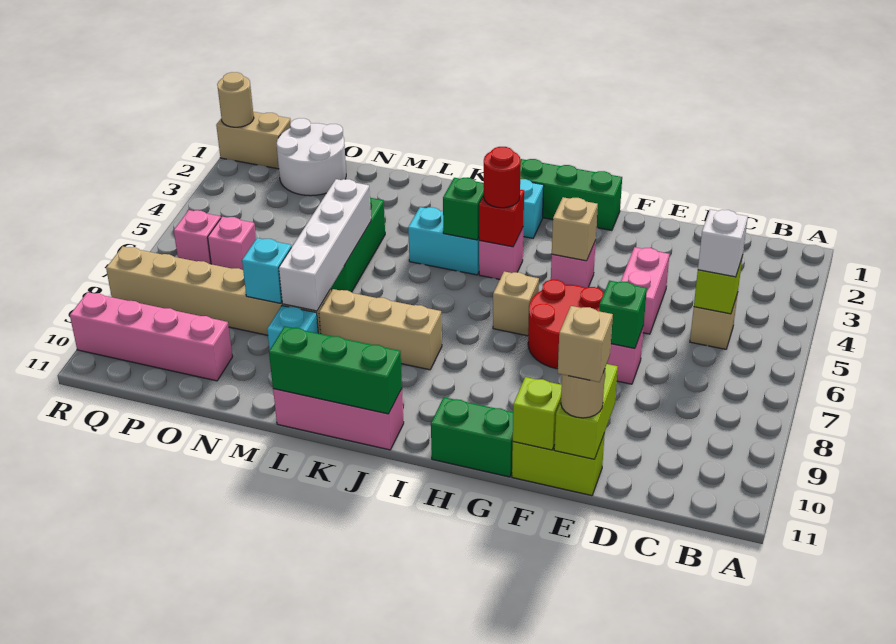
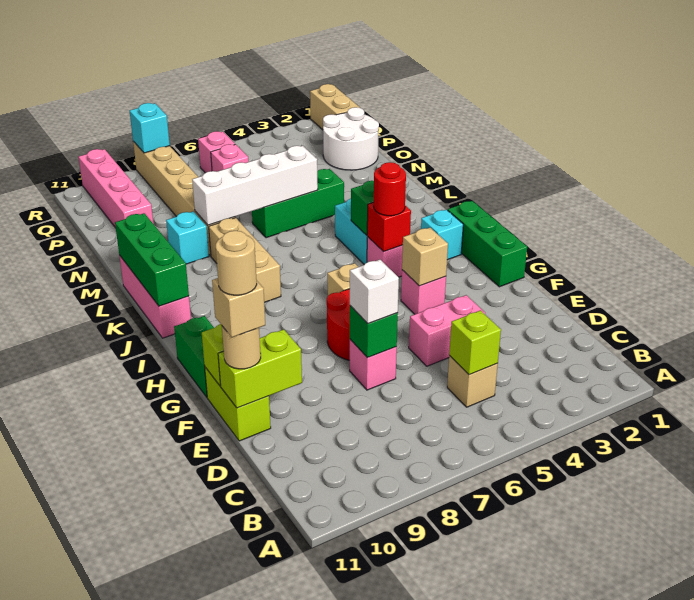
white 1x1 brick [698,209,748,277] -> white 1x1 brick moved to [350,260,399,323]
cyan 1x1 brick [242,238,292,303] -> cyan 1x1 brick moved to [130,103,170,153]
tan 1x1 round brick [217,72,254,127] -> tan 1x1 round brick moved to [216,231,257,295]

